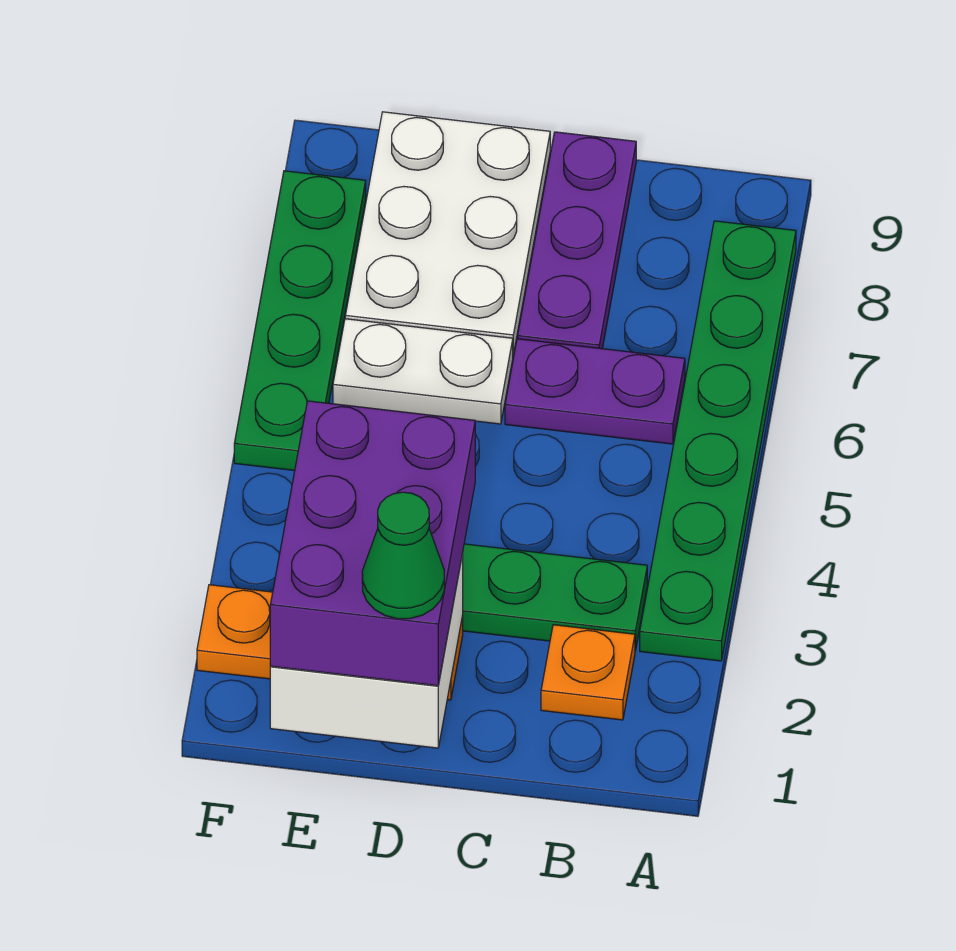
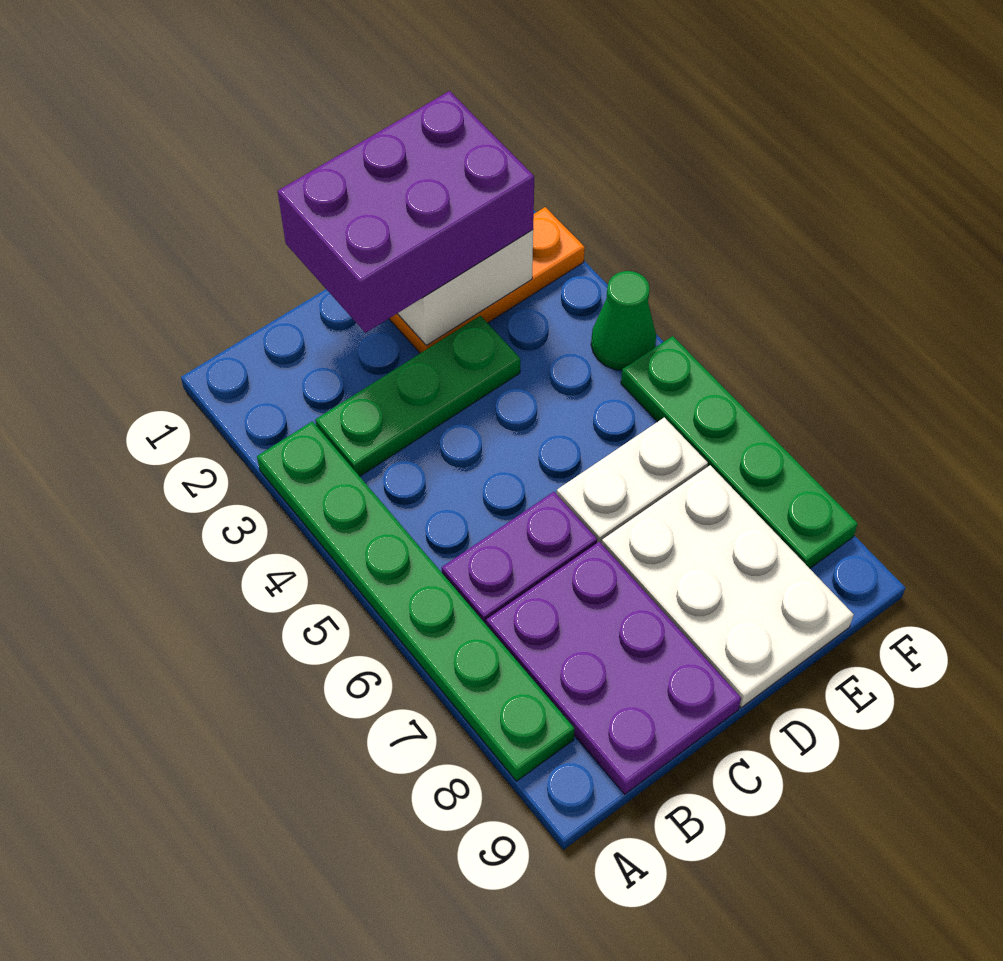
orange 1x1 plate [541,625,635,720] -> none
purple 1x3 plate [518,132,636,349] -> purple 2x3 plate [486,542,741,794]
purple 2x3 brick [270,401,475,686] -> purple 2x3 brick turned to [278,91,534,333]
green 1x1 cone [362,492,444,619] -> green 1x1 cone moved to [591,271,656,370]

